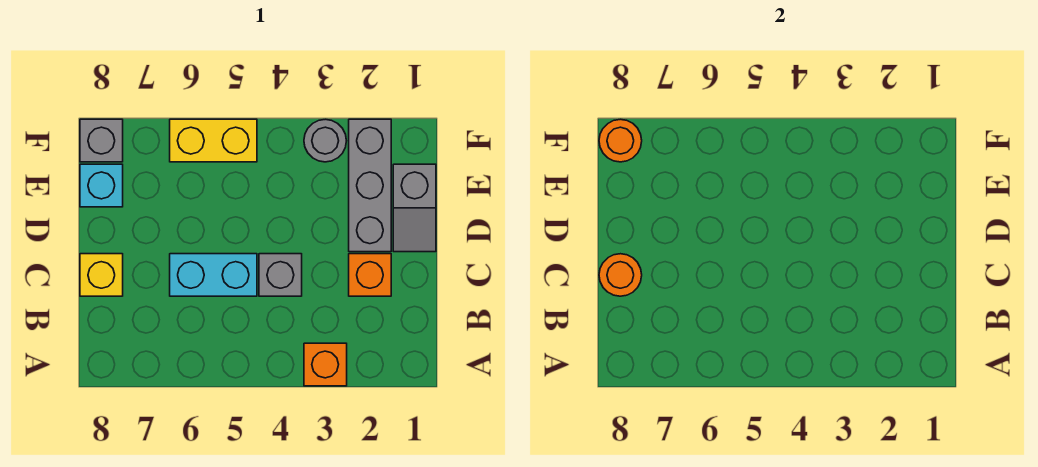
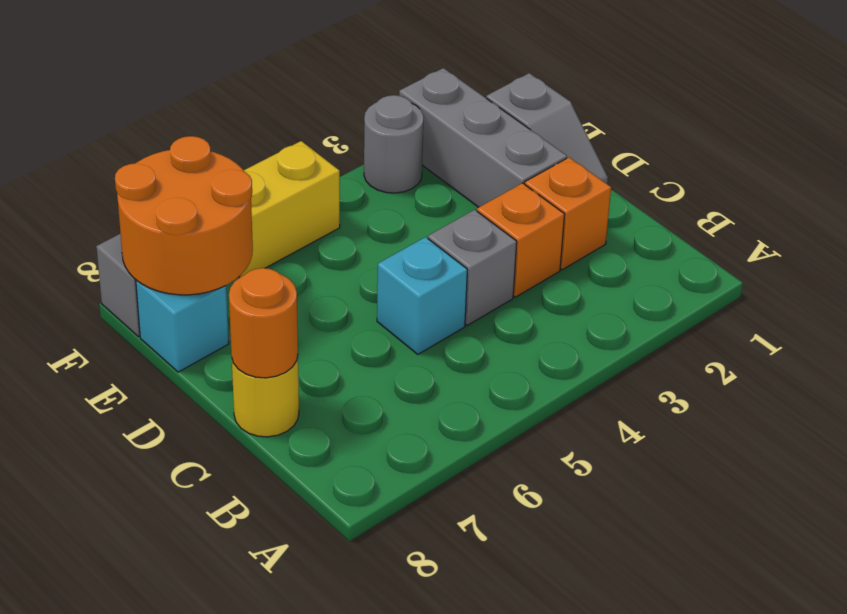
orange 1x1 brick [304,343,347,386] -> orange 1x1 brick moved to [477,183,565,297]
cyan 1x2 brick [170,254,257,296] -> cyan 1x1 brick [377,237,467,354]
yellow 1x1 brick [80,254,123,296] -> yellow 1x1 round brick [232,357,299,437]
orange 1x1 round brick [599,119,642,162] -> orange 2x2 round brick [115,136,253,295]

